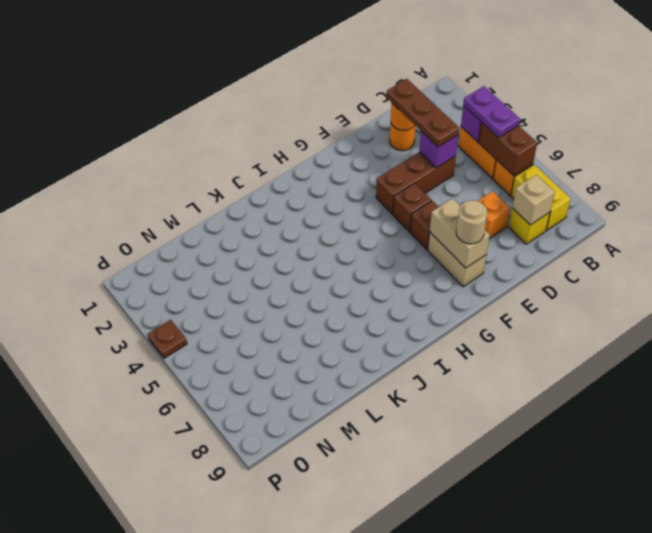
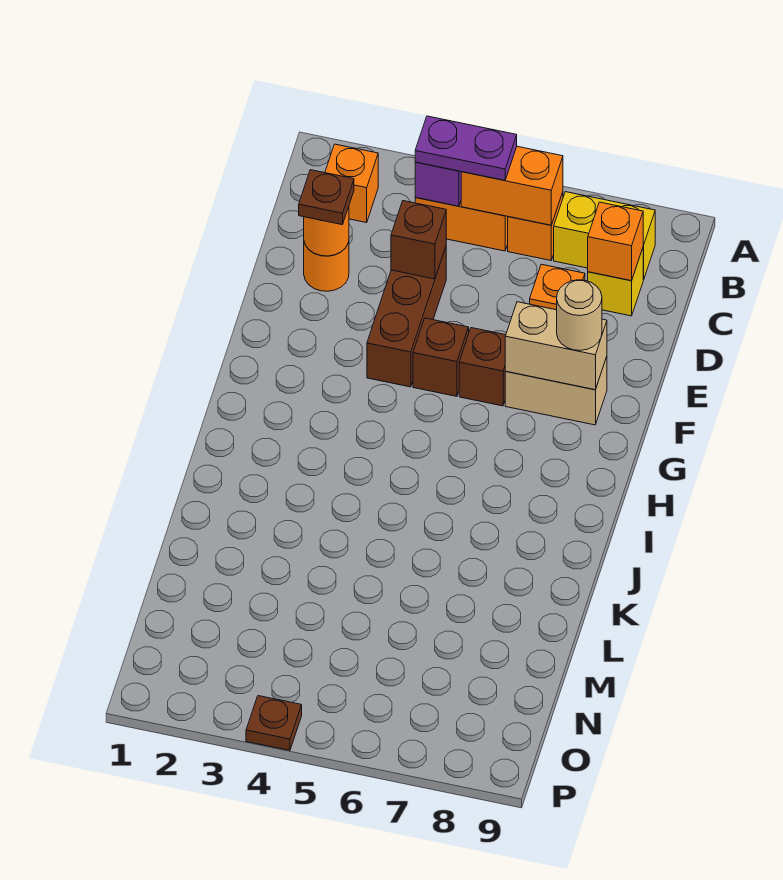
none -> orange 1x1 brick [325,144,378,223]
brown 1x2 brick [478,122,537,176] -> orange 1x2 brick [461,146,563,225]
tan 1x1 brick [512,175,555,225] -> orange 1x1 brick [588,202,643,281]
brown 1x3 plate [386,79,459,147] -> brown 1x1 plate [299,170,354,225]
purple 1x1 brick [419,131,458,168] -> brown 1x1 brick [391,201,446,279]

